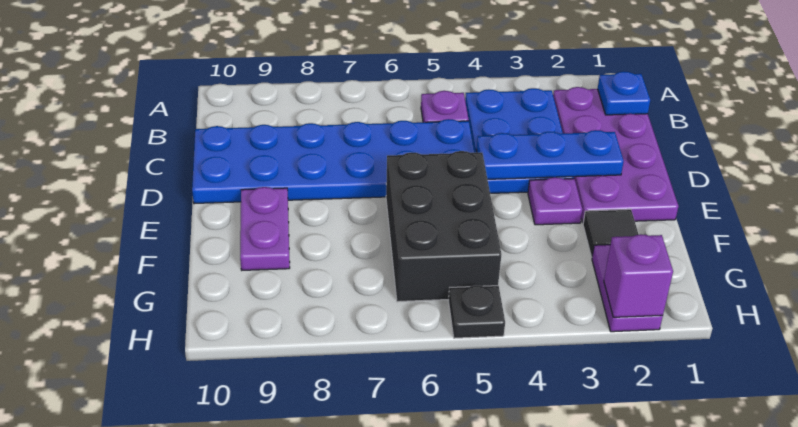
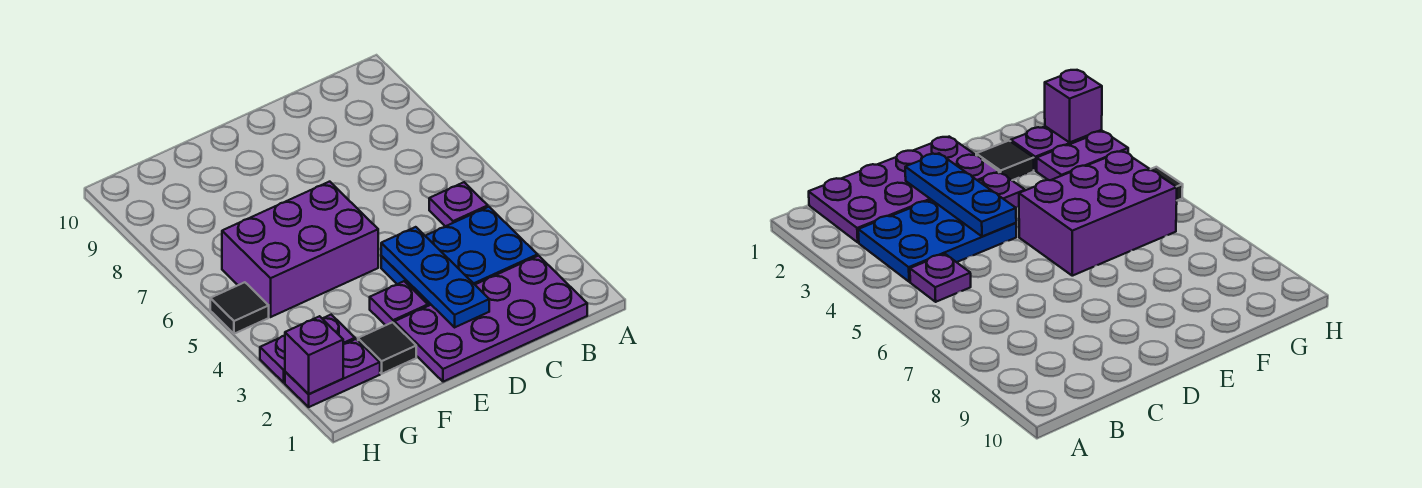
blue 1x1 plate [598,71,650,115] -> none
blue 2x6 plate [192,119,475,204] -> none
black 2x3 brick [386,151,501,302] -> purple 2x3 brick [222,182,378,317]
purple 1x2 plate [240,187,290,270] -> purple 1x2 plate moved to [260,315,355,383]
black 1x1 plate [448,286,505,338] -> black 1x1 tile [210,282,269,334]

